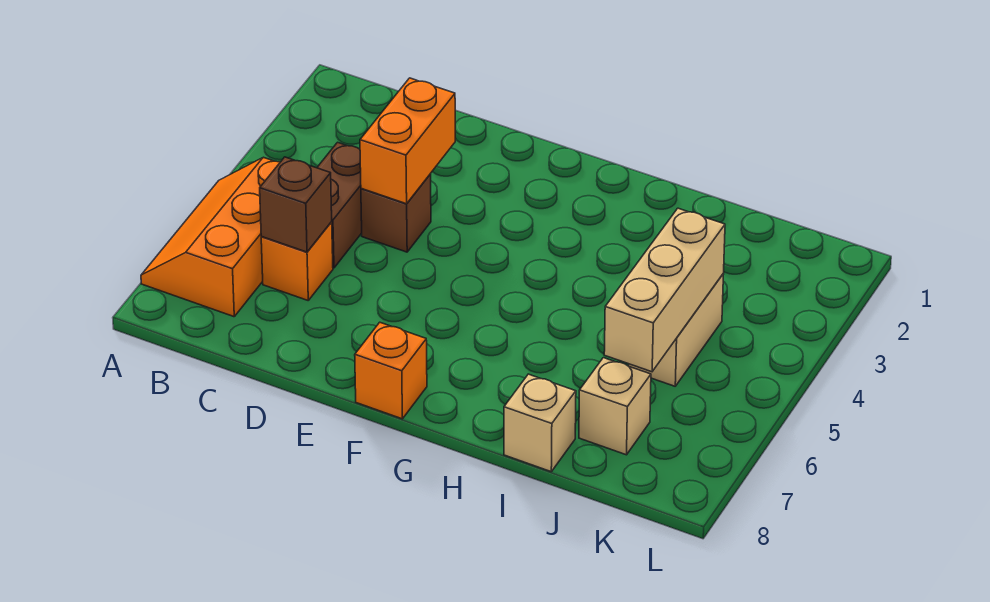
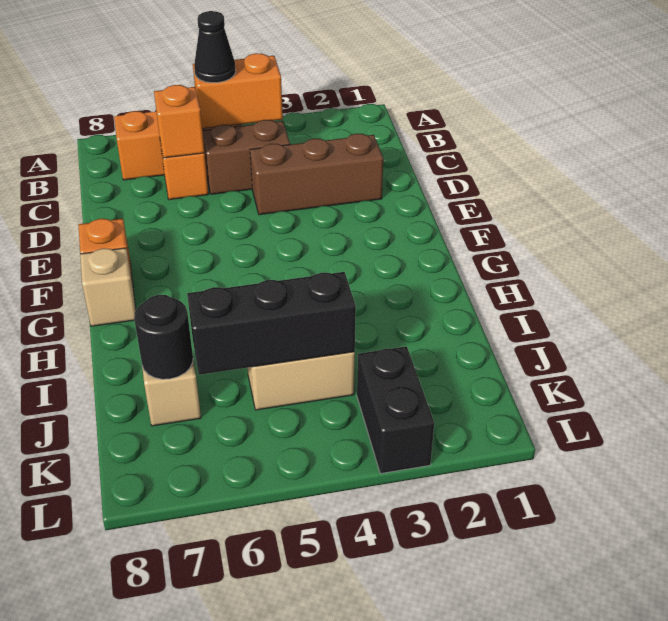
none -> black 1x1 cone [194,11,235,83]
brown 1x1 brick [260,157,332,252] -> orange 1x1 brick [154,85,205,158]
orange 1x2 brick [360,78,455,204] -> orange 1x2 brick moved to [193,53,283,129]
brown 1x1 brick [361,174,431,252] -> brown 1x3 brick [250,134,383,215]
tan 1x1 brick [504,374,576,472] -> tan 1x1 brick moved to [80,248,136,326]
tan 1x3 brick [604,208,725,372] -> black 1x3 brick [187,272,356,375]
none -> black 1x1 round brick [134,295,193,379]
none -> black 1x2 brick [357,346,434,474]

